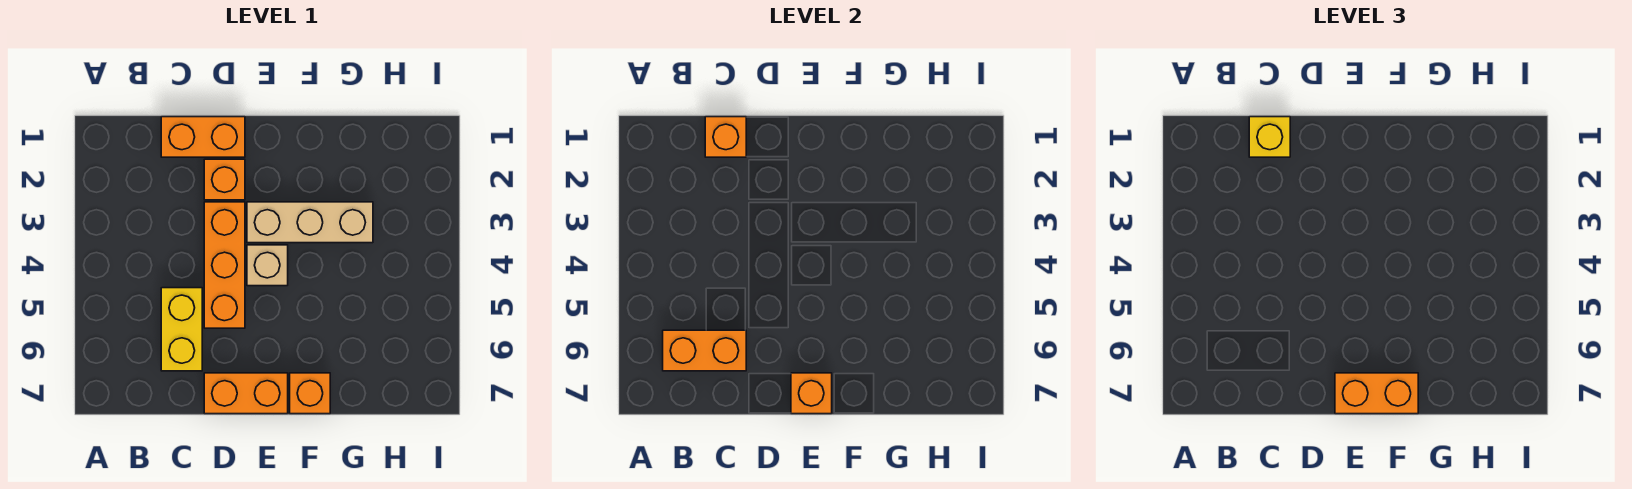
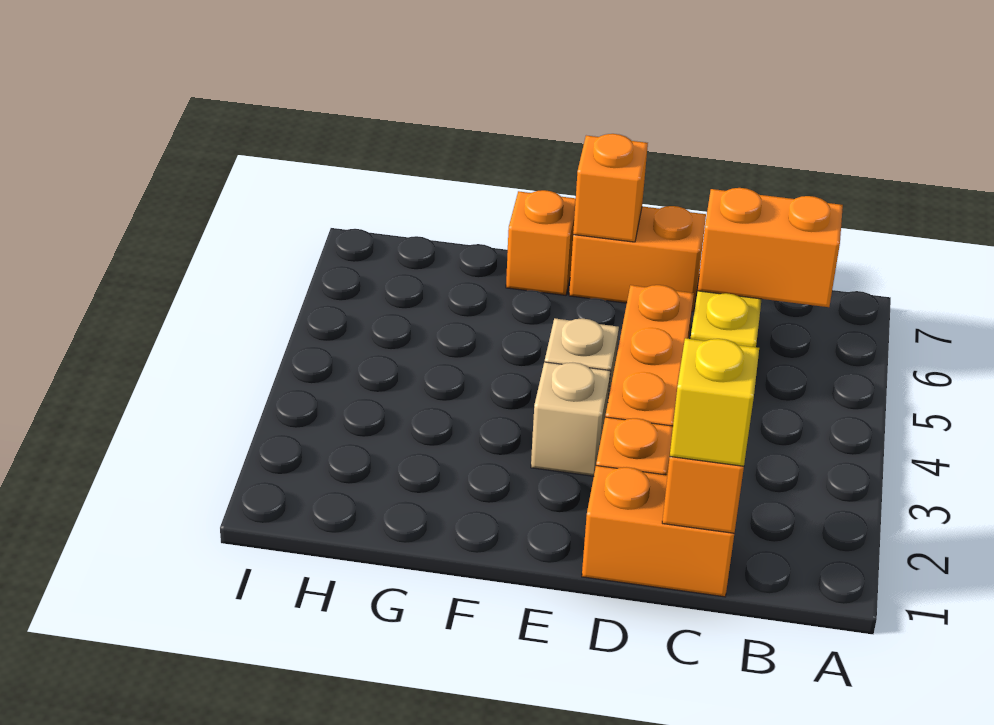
tan 1x3 brick [247,202,373,243] -> tan 1x1 brick [531,362,610,476]
orange 1x2 brick [1335,373,1418,414] -> none

